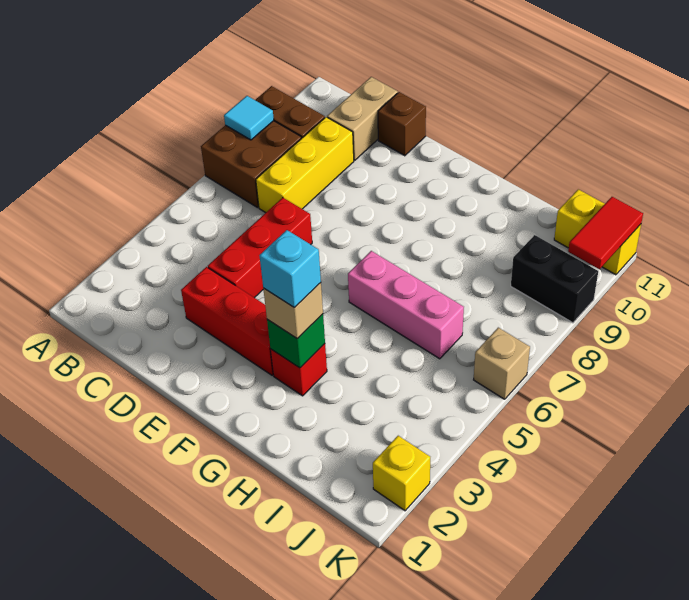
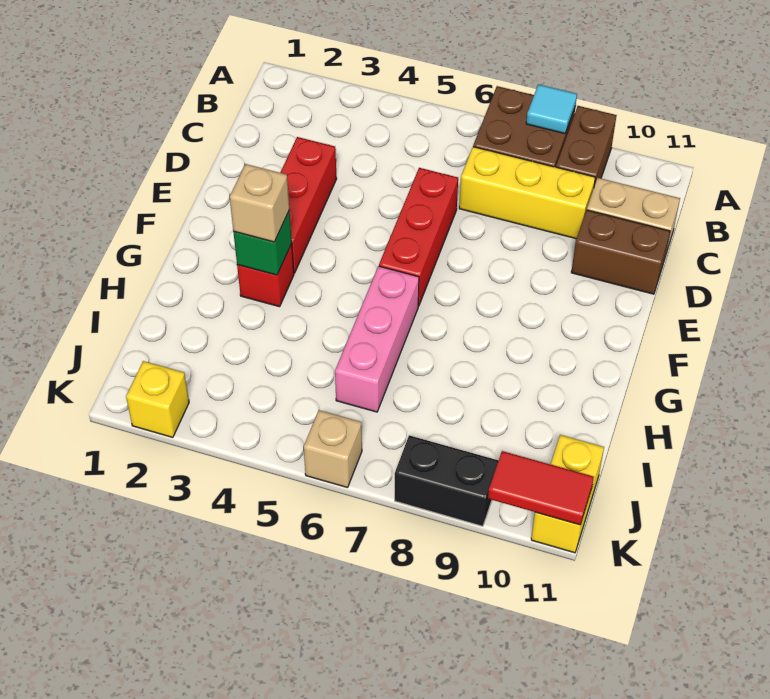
red 1x3 brick [208,198,312,298] -> red 1x3 brick turned to [379,168,458,306]
brown 1x1 brick [378,92,426,156] -> brown 1x2 brick [571,210,670,294]
cyan 1x1 brick [259,230,321,308] -> none
black 1x2 brick [511,235,598,323] -> black 1x2 brick turned to [395,435,498,526]

